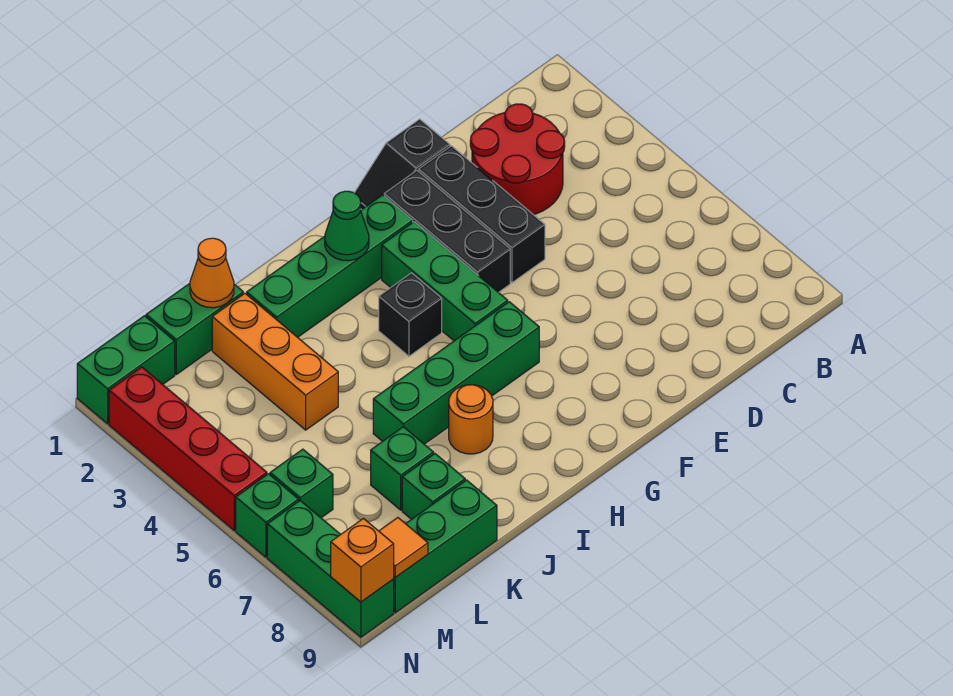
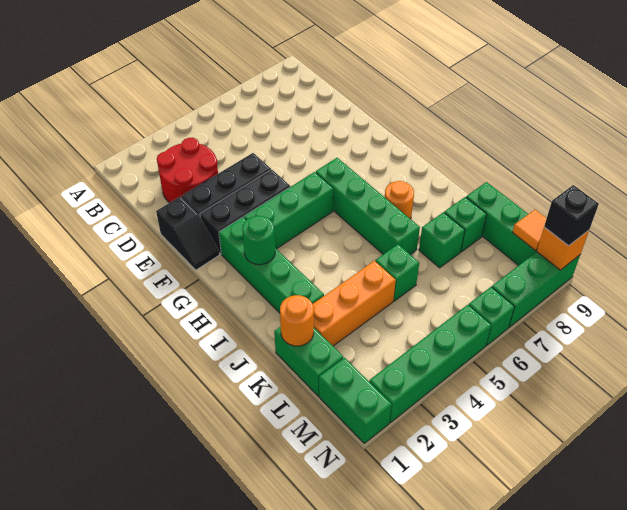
green 1x1 cone [325,191,369,261] -> green 1x1 round brick [242,216,275,265]
black 1x1 brick [379,273,442,356] -> black 1x1 brick moved to [544,185,599,246]
orange 1x1 cone [190,238,234,308] -> orange 1x1 round brick [280,295,314,346]
green 1x1 brick [270,449,333,518] -> green 1x1 brick moved to [375,244,419,301]
red 1x4 brick [109,367,267,530] -> green 1x4 brick [369,305,491,423]

